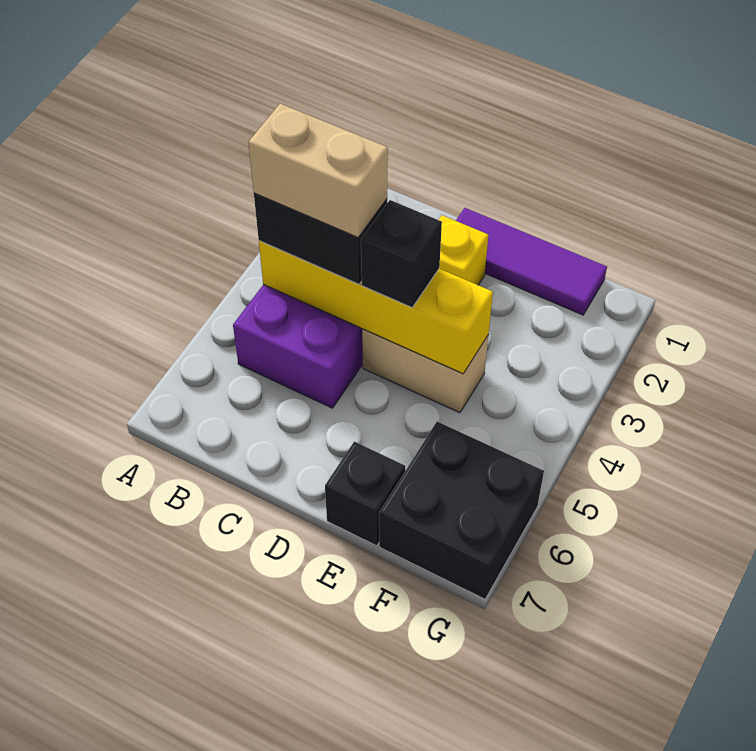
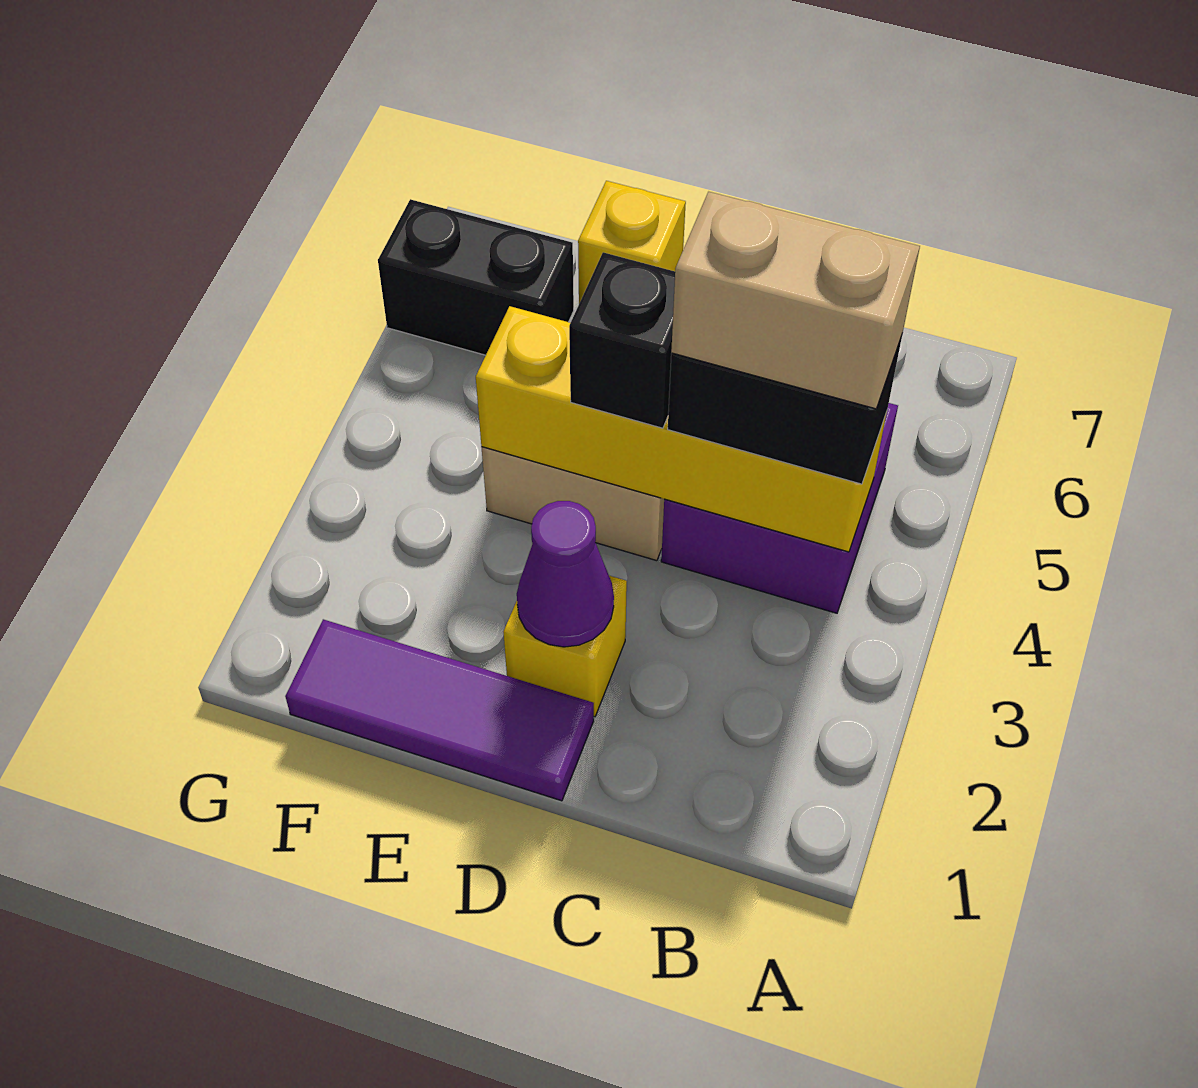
none -> purple 1x1 cone [517,501,614,647]
black 1x1 brick [325,441,405,546] -> yellow 1x1 brick [578,181,686,303]
black 2x2 brick [379,422,544,599] -> black 1x2 brick [378,199,574,355]

